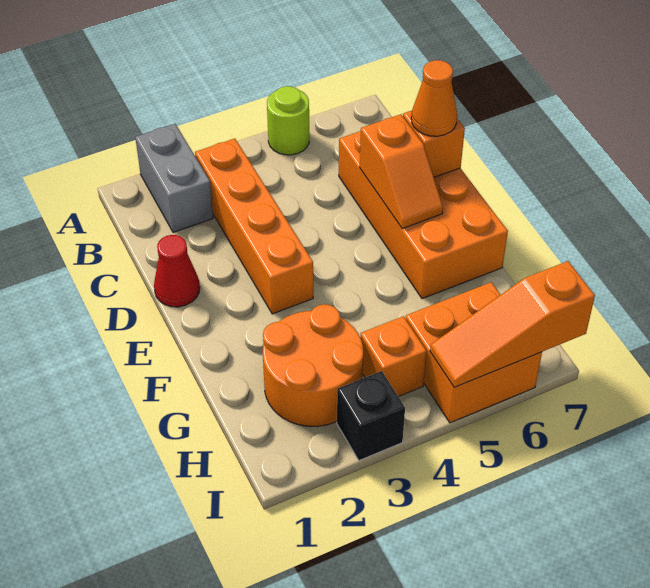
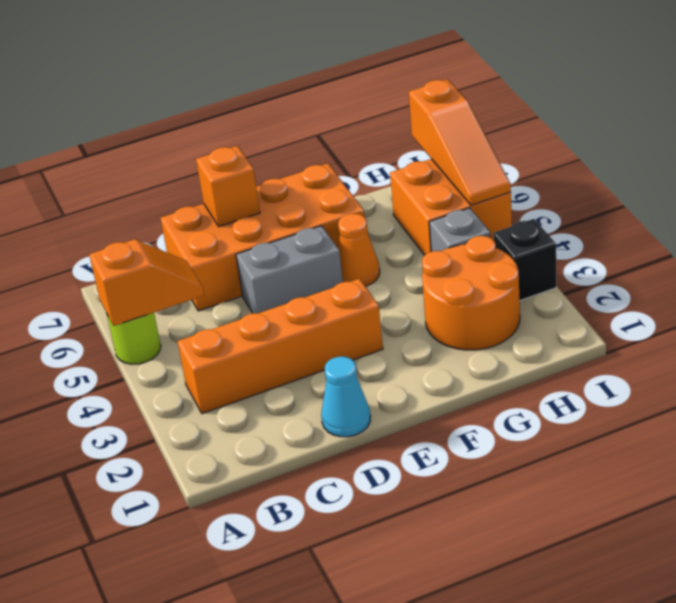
grey 1x2 brick [135,124,213,233] -> grey 1x2 brick moved to [236,226,343,313]
red 1x1 cone [154,235,200,307] -> cyan 1x1 cone [321,356,371,437]
orange 1x2 slope [360,114,443,229] -> orange 1x2 slope moved to [89,239,204,326]
orange 1x1 cone [411,60,457,136] -> orange 1x1 cone moved to [338,214,380,286]
orange 1x1 brick [360,316,427,397] -> grey 1x1 brick [429,208,491,252]

